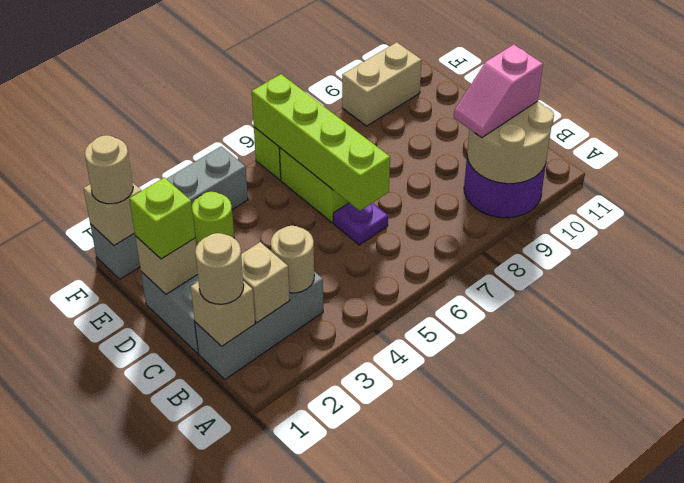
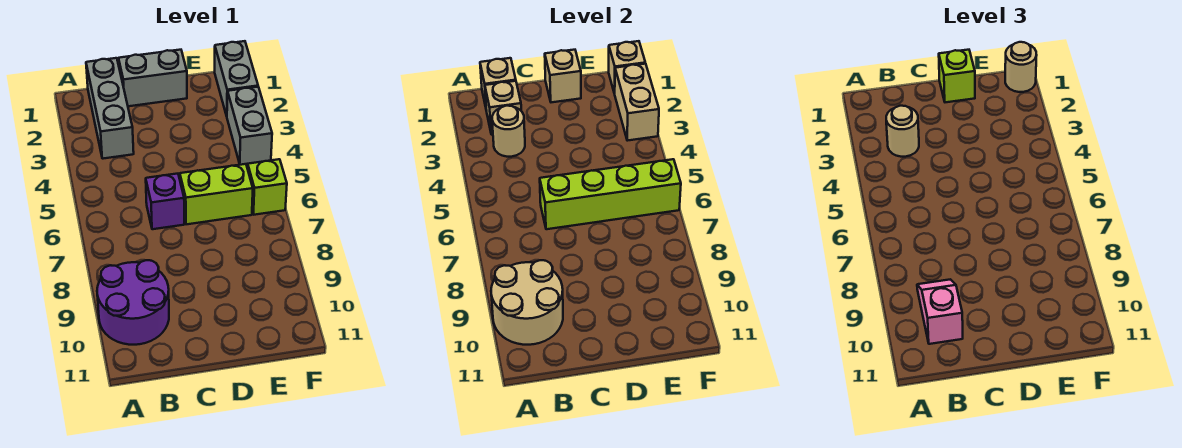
tan 1x1 round brick [195,233,244,304] -> tan 1x1 round brick moved to [886,106,919,157]
purple 1x1 plate [333,203,388,245] -> purple 1x1 brick [146,174,184,229]
lime 1x1 round brick [192,192,234,246] -> none
tan 1x2 brick [342,42,422,126] -> tan 1x2 brick moved to [615,64,659,141]

